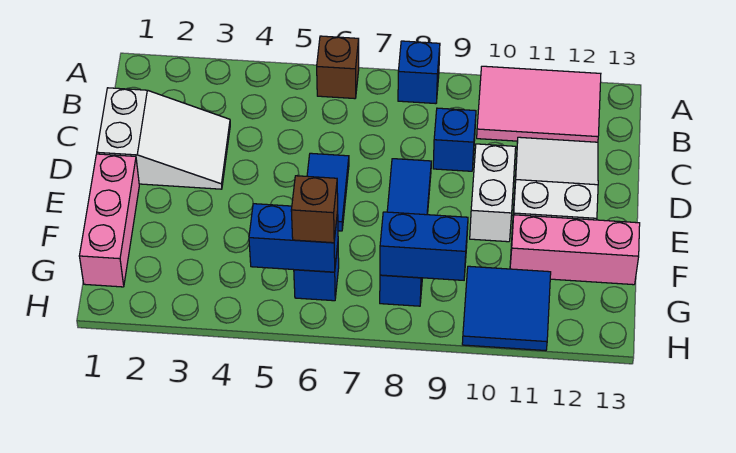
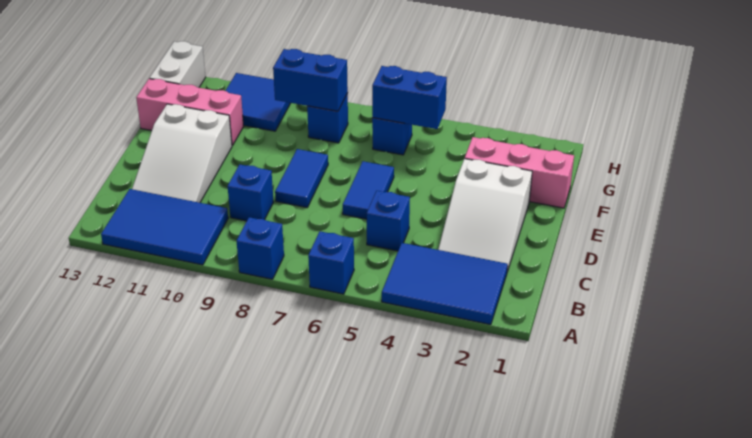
none -> blue 2x3 tile [382,243,508,325]
brown 1x1 brick [317,36,359,99] -> blue 1x1 brick [308,231,354,294]
pink 2x3 tile [477,66,601,142] -> blue 2x3 tile [101,189,228,265]
white 2x3 slope [97,88,230,189] -> white 2x3 slope turned to [438,159,532,272]
none -> blue 1x1 brick [367,191,410,251]
white 1x2 brick [470,144,516,242] -> white 1x2 brick moved to [150,41,206,88]
pink 1x3 brick [79,154,139,287] -> pink 1x3 brick turned to [465,137,574,208]
brown 1x1 brick [291,176,338,243] -> none

